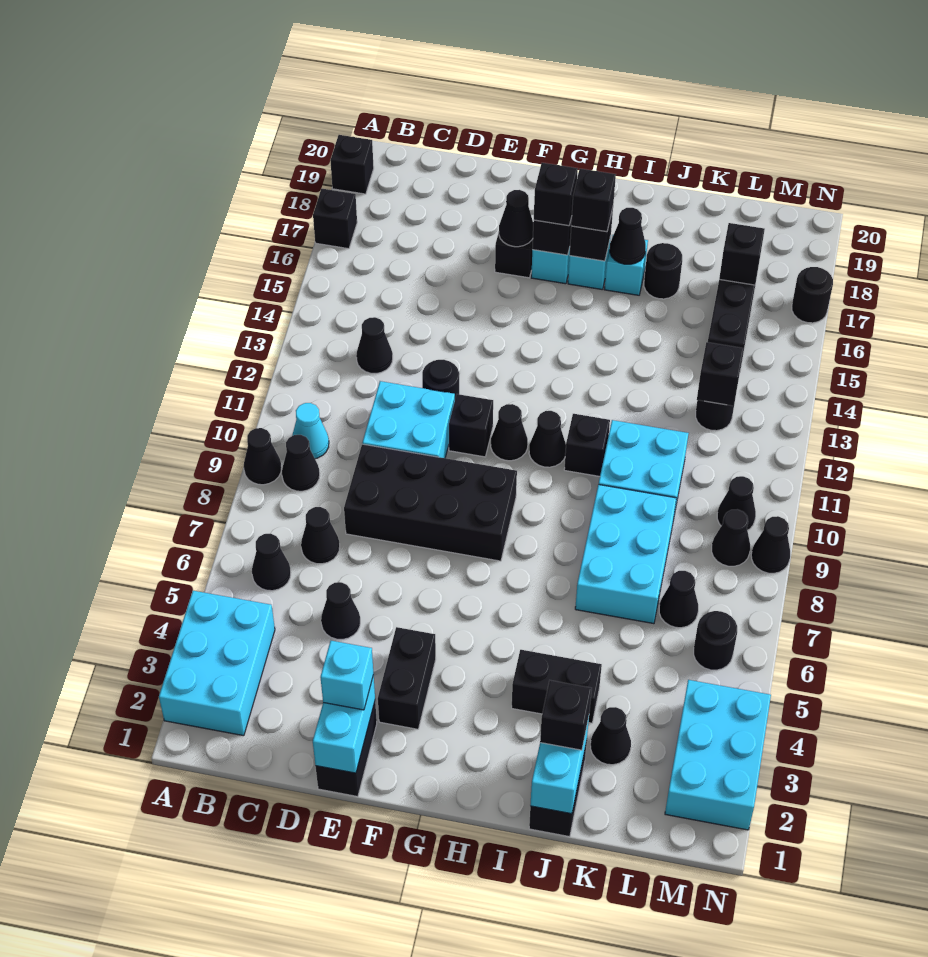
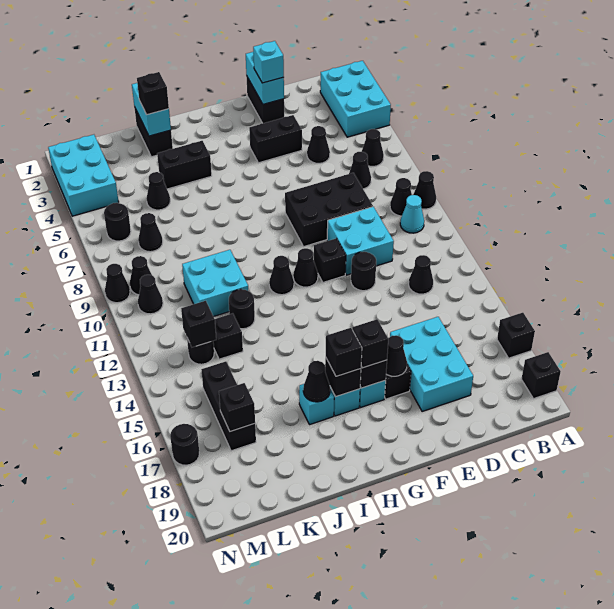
black 2x4 brick [344,444,517,561] -> black 2x3 brick [285,173,373,247]
black 1x2 brick [378,627,436,729] -> black 1x2 brick turned to [249,115,302,163]
black 1x1 brick [564,414,610,476] -> black 1x1 brick moved to [213,313,243,359]
cyan 2x3 brick [575,485,676,624] -> cyan 2x3 brick moved to [390,317,473,412]
black 1x1 round brick [644,243,682,299] -> black 1x1 round brick moved to [229,289,255,329]
black 1x1 cone [591,707,631,765] -> black 1x1 cone moved to [146,172,170,210]

